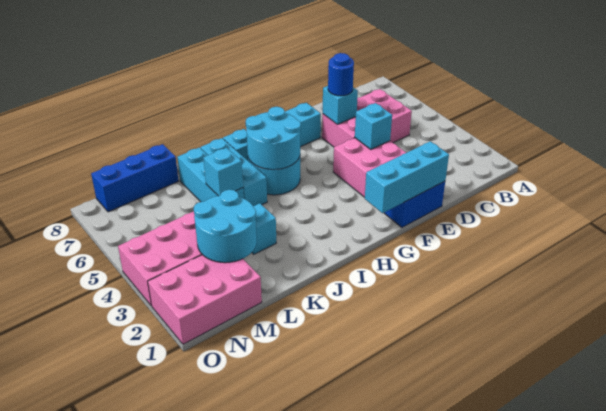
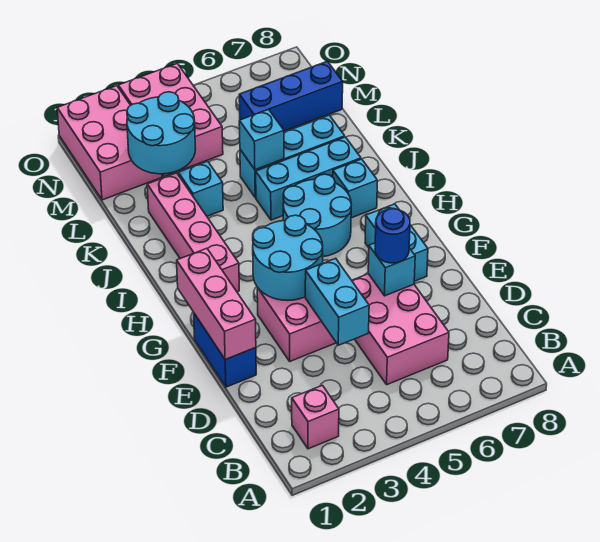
none -> pink 1x1 brick [292,385,339,449]
cyan 1x3 brick [365,141,449,213] -> pink 1x3 brick [177,248,256,359]
cyan 1x1 brick [355,103,392,149] -> cyan 1x2 brick [305,258,369,345]
none -> pink 1x4 brick [147,173,239,292]
cyan 2x2 round brick [246,107,301,170] -> cyan 2x2 round brick moved to [253,215,323,300]
blue 1x3 brick [91,144,178,212] -> blue 1x3 brick turned to [239,61,343,131]

